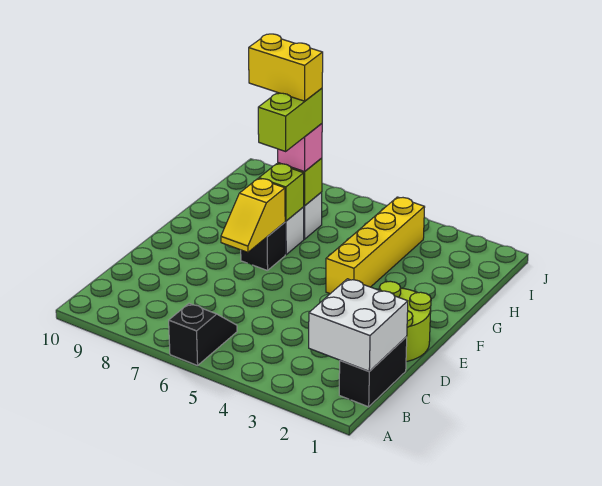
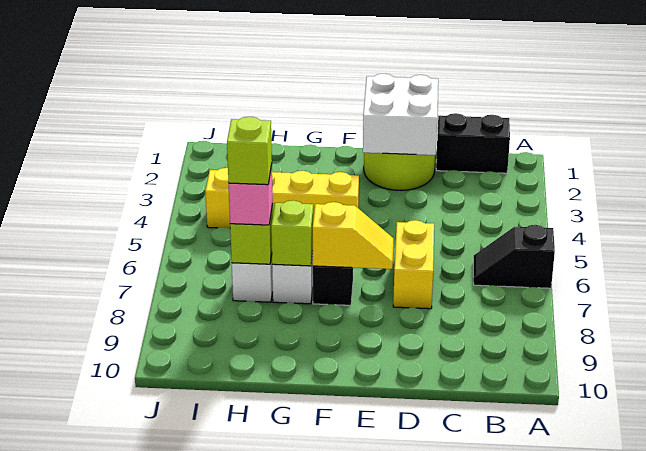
white 2x2 brick [309,279,408,371] -> white 2x2 brick moved to [363,74,438,155]
lime 1x2 brick [258,88,322,151] -> lime 1x1 brick [227,117,272,185]
yellow 1x2 brick [249,34,323,101] -> yellow 1x2 brick moved to [393,220,434,309]

